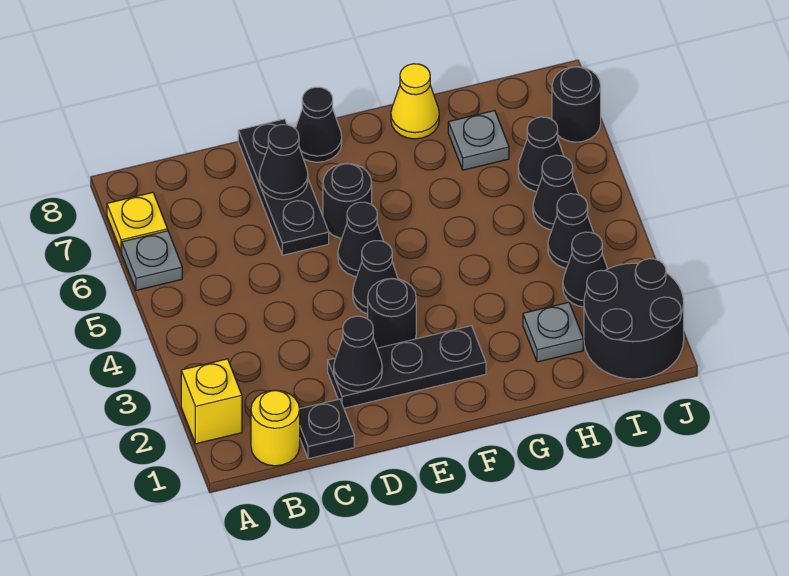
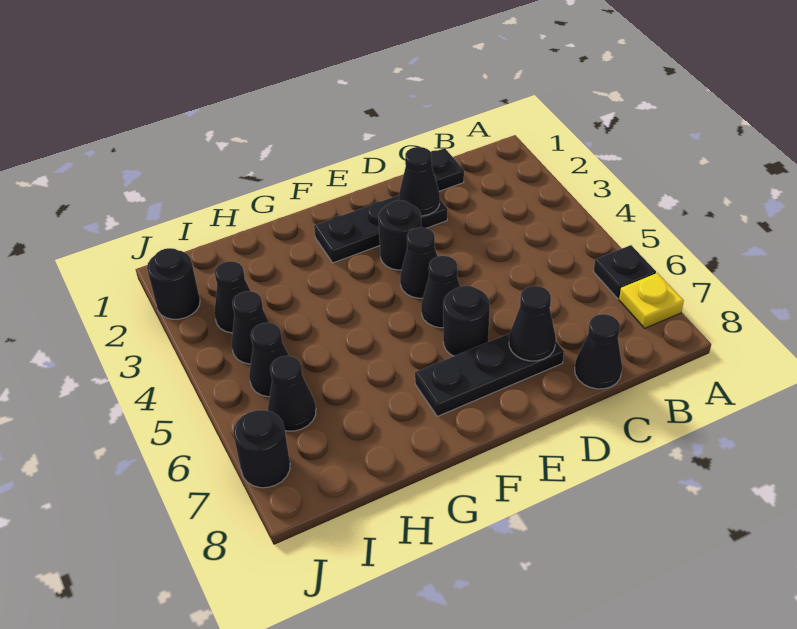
yellow 1x1 brick [181,359,242,444] -> none
grey 1x1 plate [122,231,182,290] -> black 1x1 plate [594,245,656,299]
yellow 1x1 round brick [251,390,300,466] -> none
black 1x3 plate [238,119,329,255] -> black 1x3 plate turned to [415,334,564,416]
black 1x1 cone [295,87,342,162] -> black 1x1 cone moved to [575,314,622,389]
yellow 1x1 cone [391,64,439,139] -> none
grey 1x1 plate [523,302,583,362] -> none
grey 1x1 plate [448,111,509,170] -> none
black 2x2 round brick [584,259,684,379] -> black 1x1 round brick [147,248,200,319]

